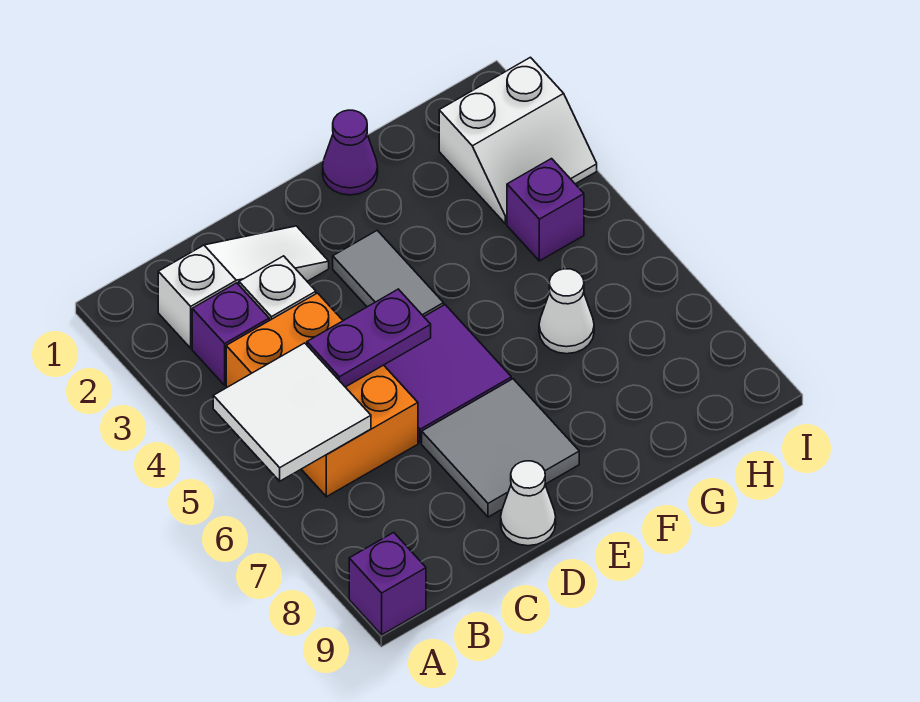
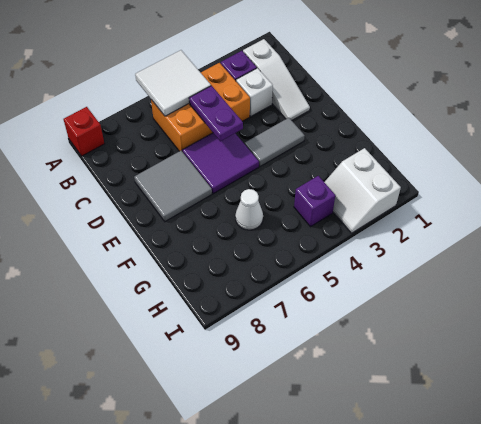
purple 1x1 brick [349,532,426,635] -> red 1x1 brick [64,107,104,156]
white 1x1 cone [501,461,556,546] -> none
purple 1x1 cone [323,110,378,195] -> none

